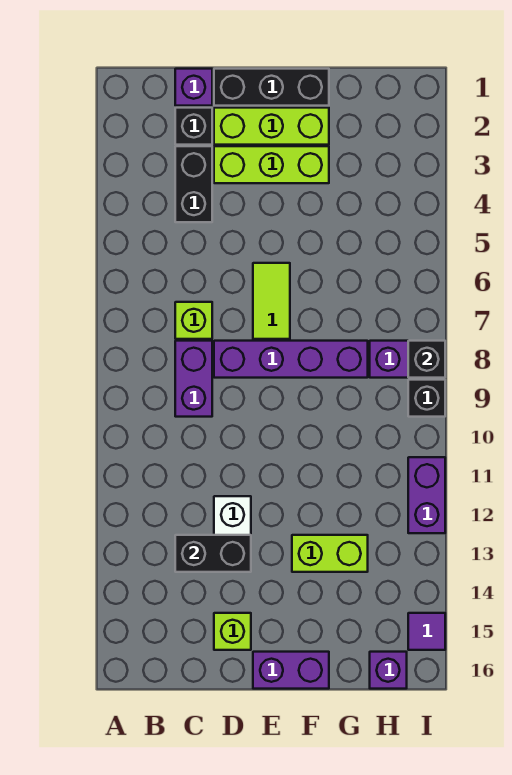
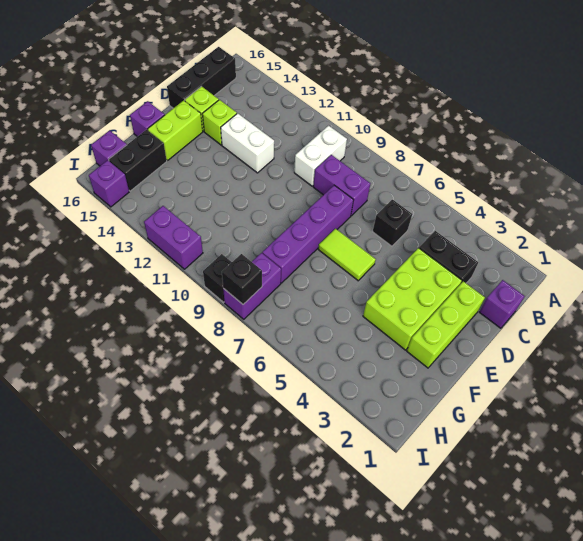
none -> white 1x2 brick [294,126,347,186]
black 1x1 brick [175,108,212,145] -> black 1x1 brick moved to [373,199,412,246]
lime 1x1 brick [175,302,212,339] -> lime 1x1 brick moved to [203,100,237,145]
black 1x2 brick [175,535,251,572] -> black 1x2 brick moved to [109,130,167,191]
black 1x3 brick [214,69,329,106] -> black 1x3 brick moved to [167,47,236,108]
lime 1x3 brick [214,146,329,183] -> lime 2x3 brick [363,248,462,350]
purple 1x2 brick [253,652,329,689] -> purple 1x1 brick [130,101,165,137]
lime 1x2 brick [292,535,368,572] -> lime 1x2 brick moved to [148,100,203,160]
purple 1x1 tile [408,613,445,650] -> purple 1x1 brick [89,160,129,207]

